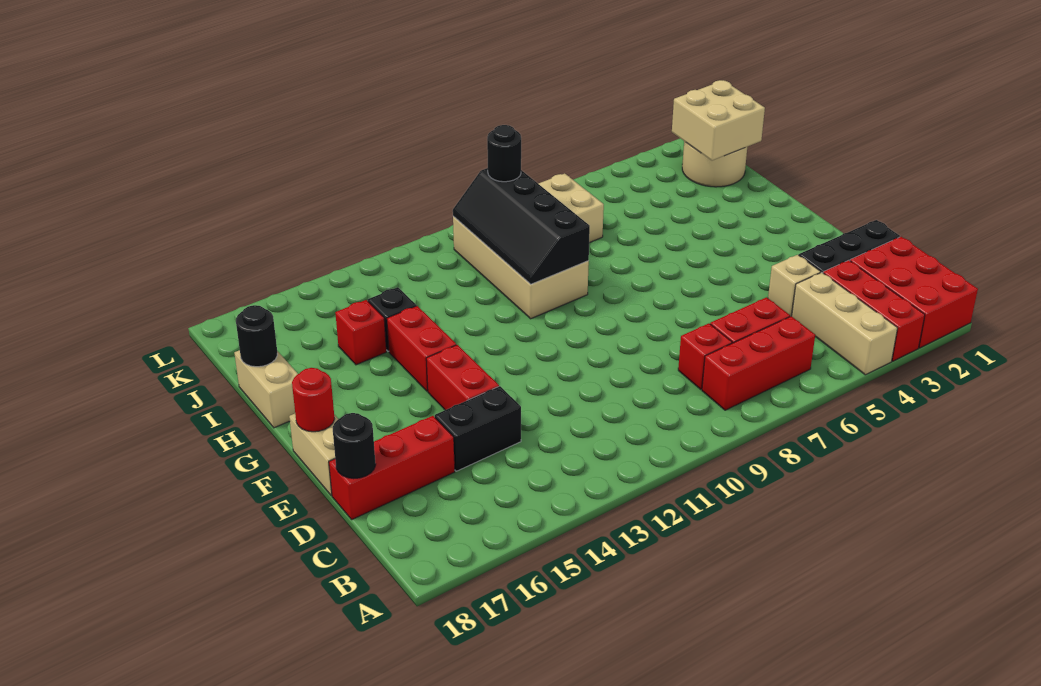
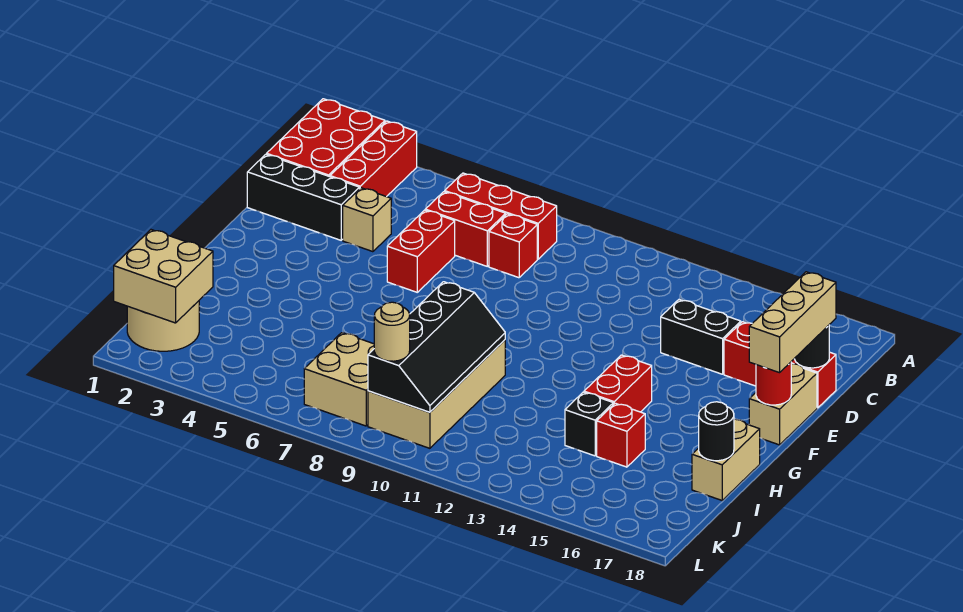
tan 1x3 brick [792,272,898,375] -> tan 1x3 brick moved to [749,272,836,373]
red 1x2 brick [426,345,499,410] -> red 1x2 brick moved to [387,210,455,292]
black 1x1 round brick [487,125,521,182] -> tan 1x1 round brick [374,302,410,361]

